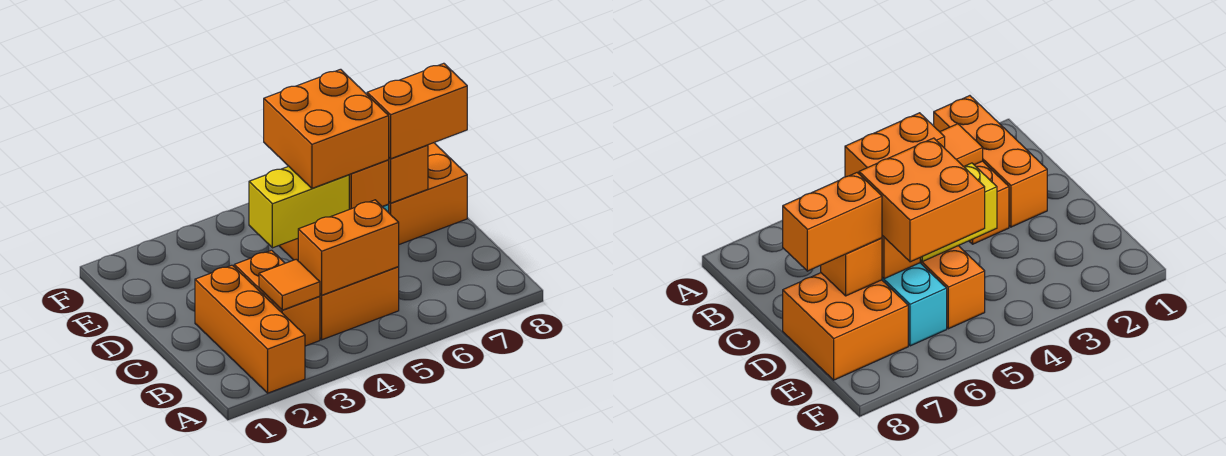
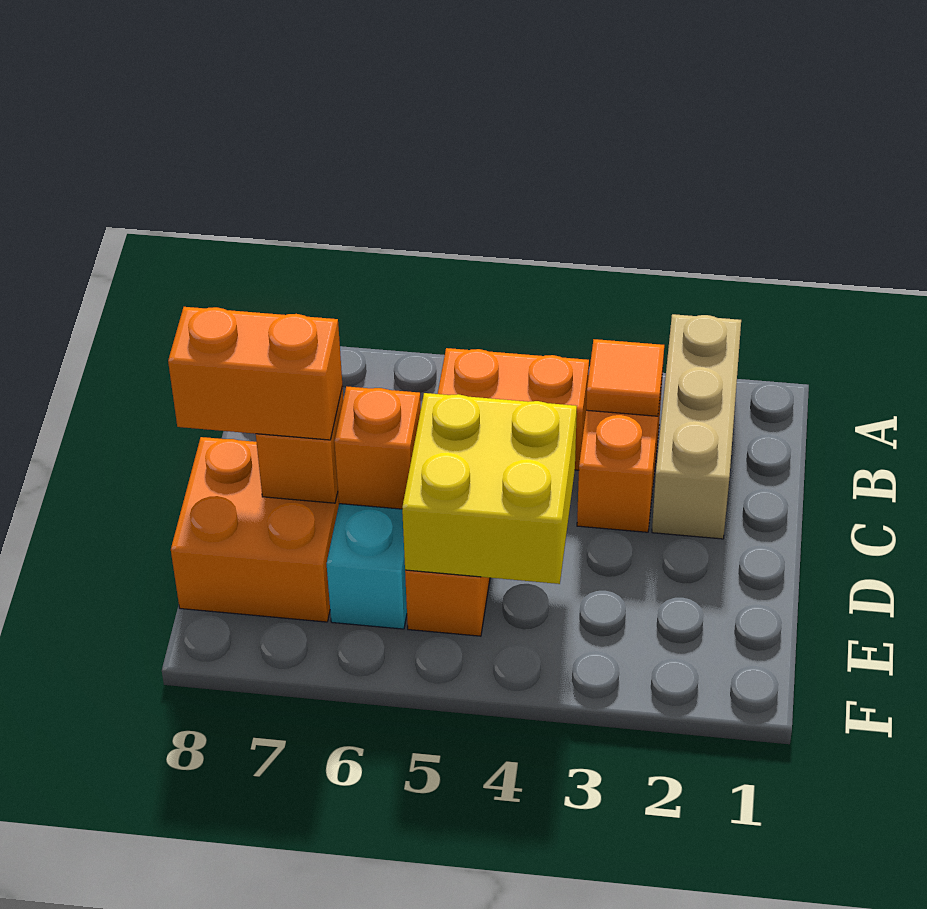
orange 1x3 brick [195,265,305,393] -> tan 1x3 brick [652,314,741,539]
orange 1x2 brick [298,200,399,295] -> none
yellow 1x2 brick [249,166,349,248] -> yellow 2x2 brick [402,393,577,584]
orange 2x2 brick [264,69,389,189] -> none

